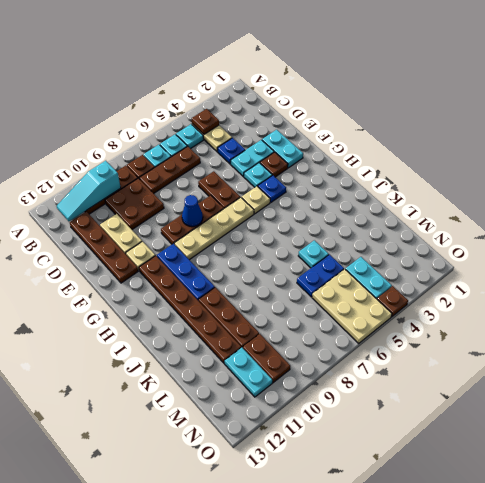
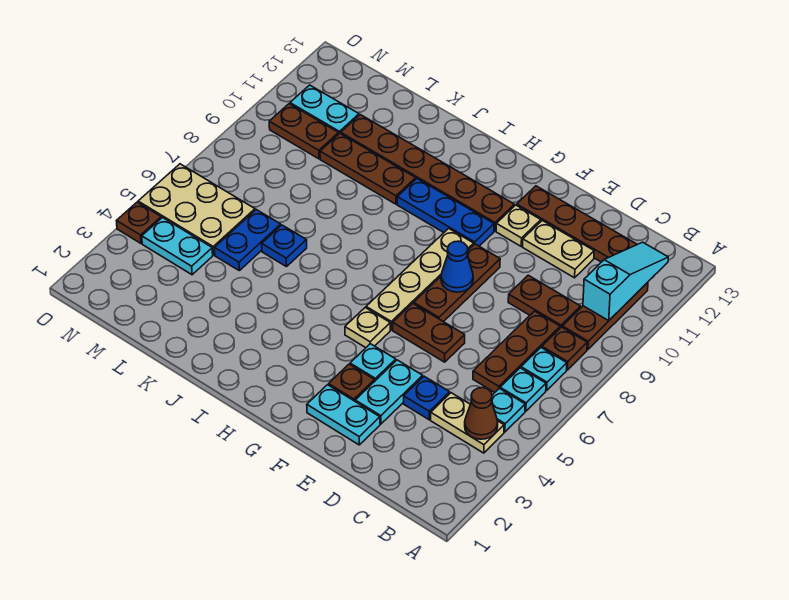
brown 1x1 plate [192,109,219,134] -> brown 1x1 cone [465,388,498,439]
brown 2x2 plate [105,178,164,229] -> brown 1x2 plate [508,275,581,328]
blue 1x1 plate [258,175,286,202] -> blue 1x1 plate moved to [262,225,307,267]
cyan 1x1 plate [298,240,329,268] -> none

